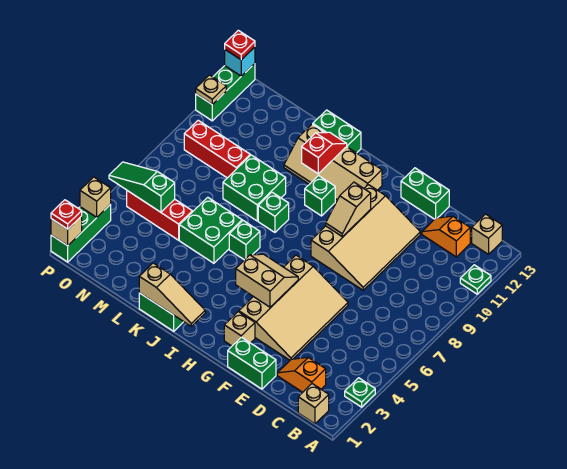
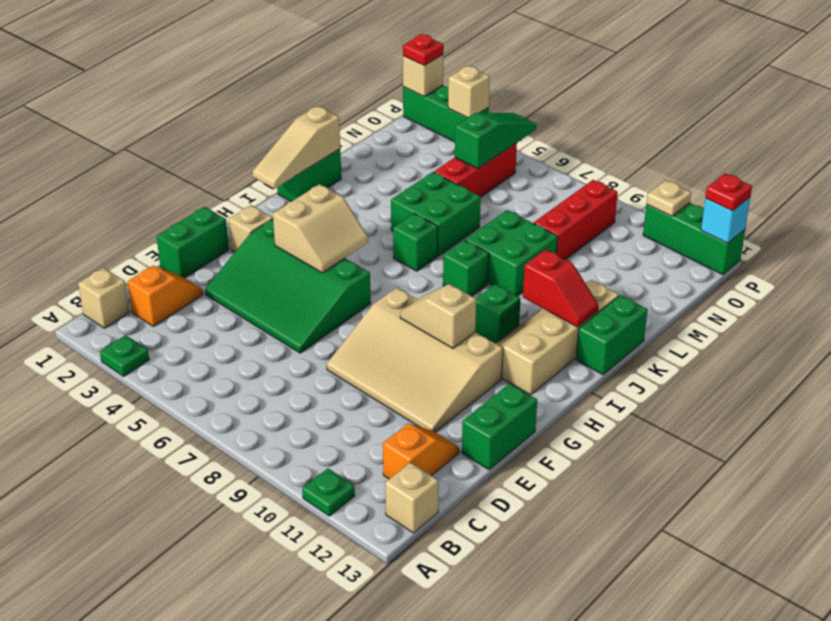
tan 3x4 slope [239,255,348,360] -> green 3x4 slope [205,219,371,353]

